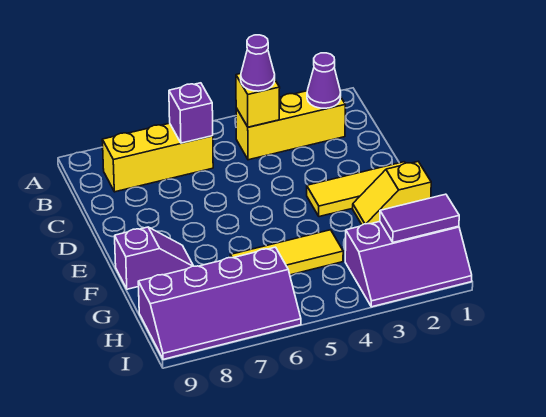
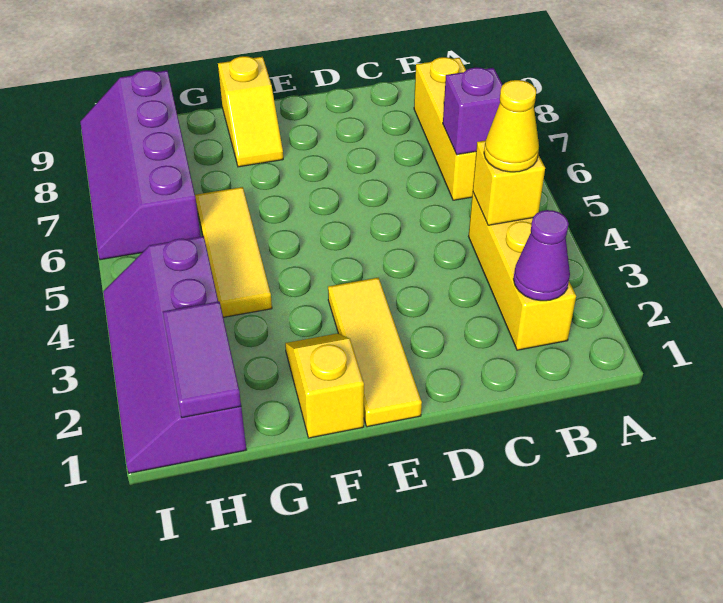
purple 1x1 cone [241,35,275,91] -> yellow 1x1 cone [484,80,539,172]
purple 1x2 slope [115,227,193,289] -> yellow 1x2 slope [218,56,283,167]
purple 2x3 slope [345,222,472,307] -> purple 2x4 slope [103,236,246,473]

